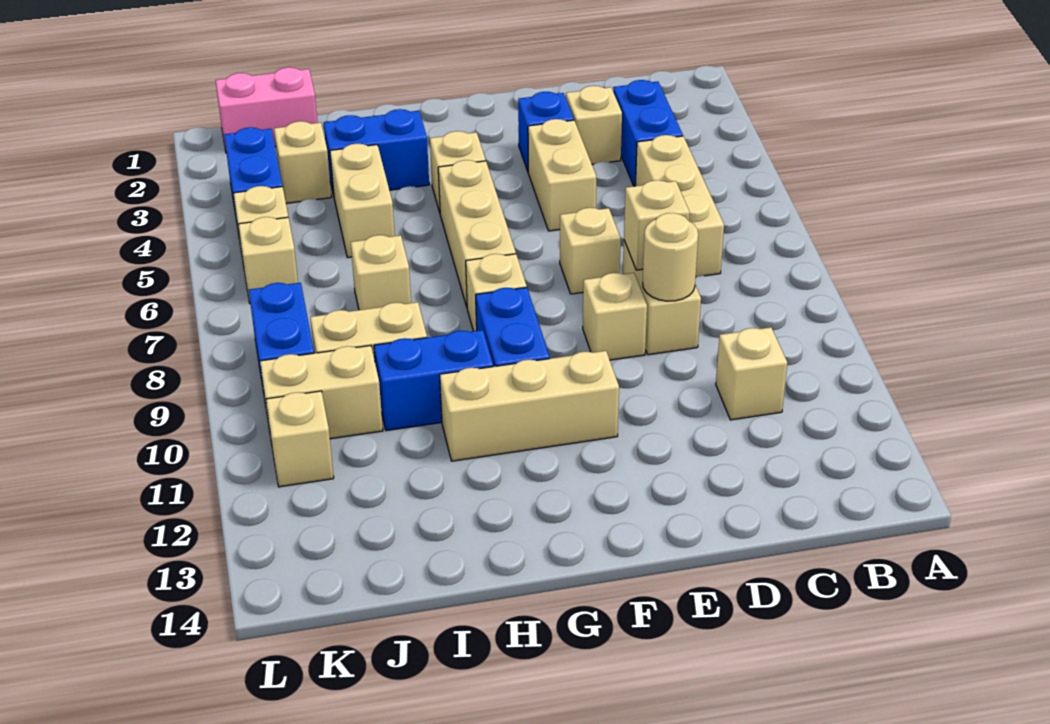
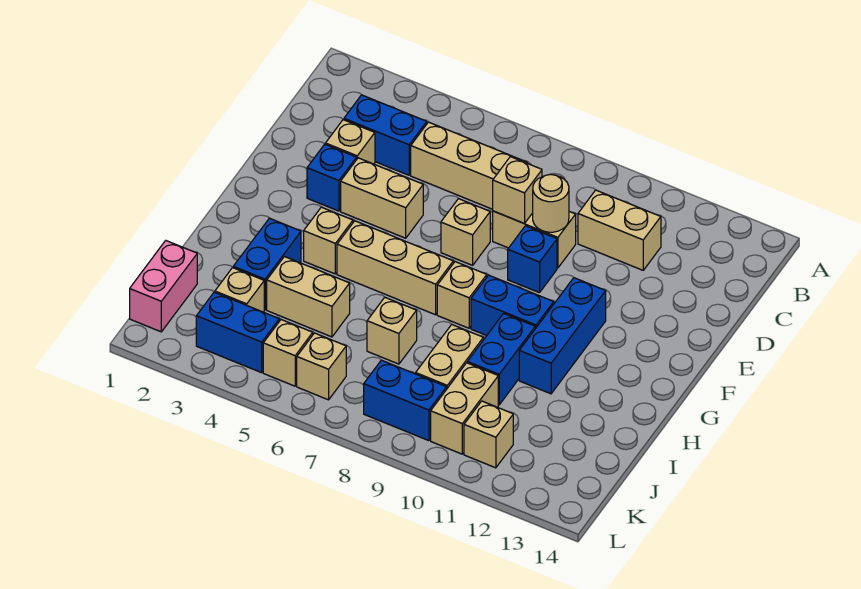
tan 1x1 brick [716,327,787,420] -> tan 1x2 brick [578,190,661,270]
tan 1x1 brick [583,273,647,360] -> blue 1x1 brick [508,226,557,293]
tan 1x3 brick [440,351,619,461] -> blue 1x3 brick [519,278,606,394]

